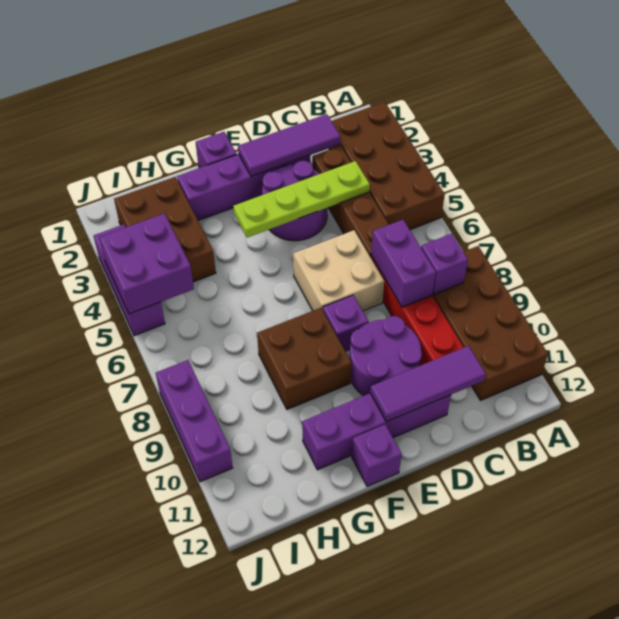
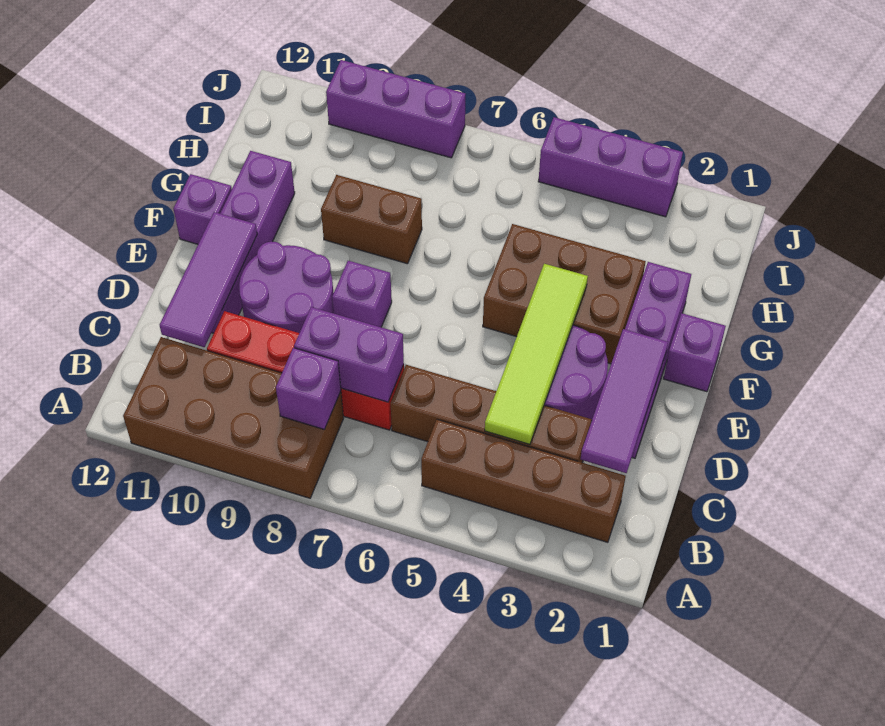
brown 2x4 brick [329,102,445,230] -> brown 1x4 brick [421,419,626,542]
lime 1x4 plate [233,161,370,238] -> lime 1x4 tile [485,264,588,445]
tan 2x2 brick [293,230,384,311] -> none
brown 2x2 brick [257,308,352,409] -> brown 1x2 brick [321,175,422,264]
brown 2x3 brick [114,177,216,282] -> brown 2x3 brick moved to [483,224,646,364]
purple 2x2 brick [99,214,194,314] -> none

